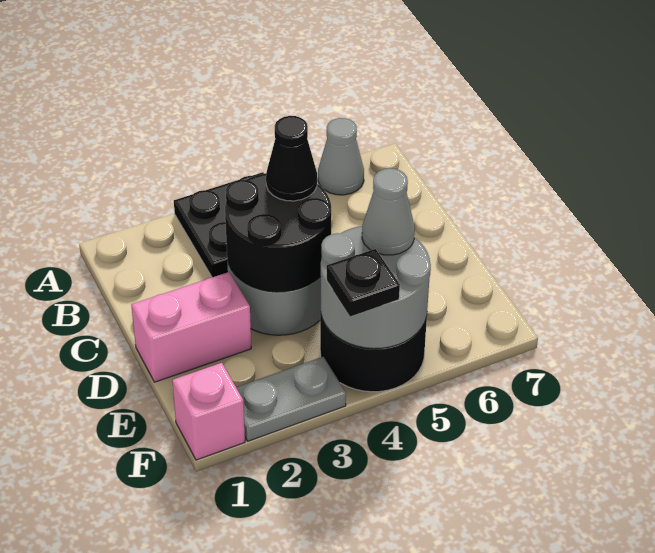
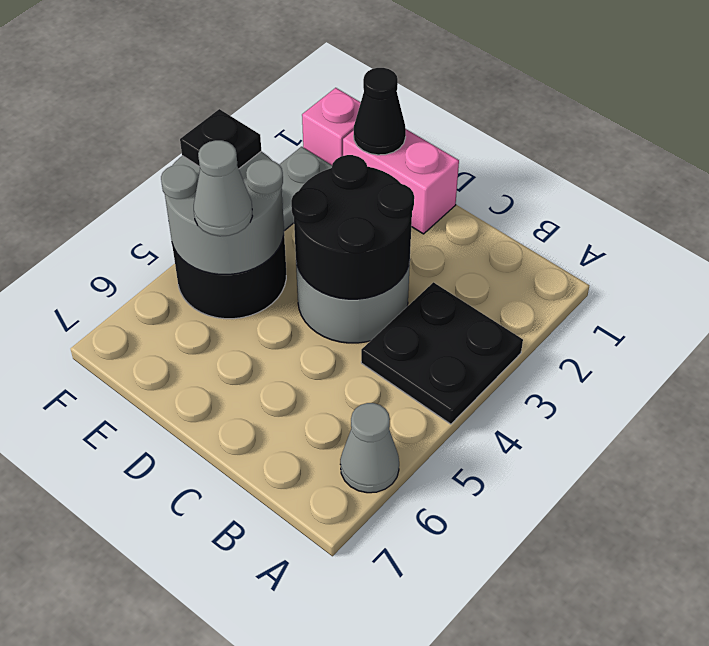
black 1x1 cone [266,116,317,201] -> black 1x1 cone moved to [354,68,406,155]
pink 1x2 brick [131,272,251,382] -> pink 1x2 brick turned to [343,129,459,234]

